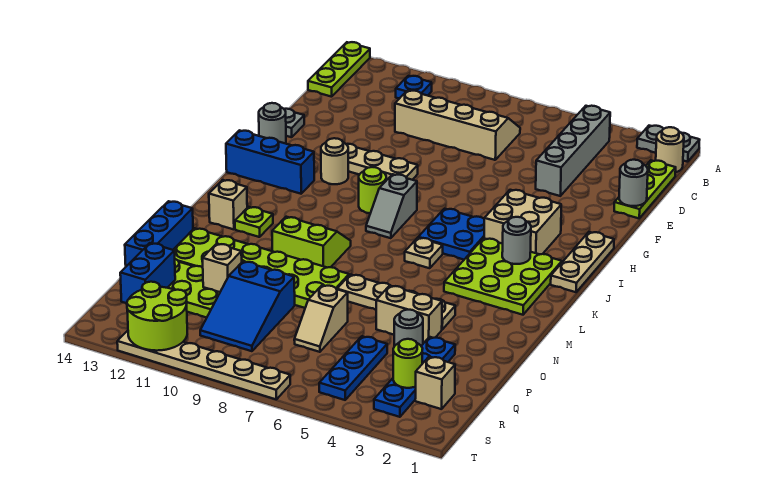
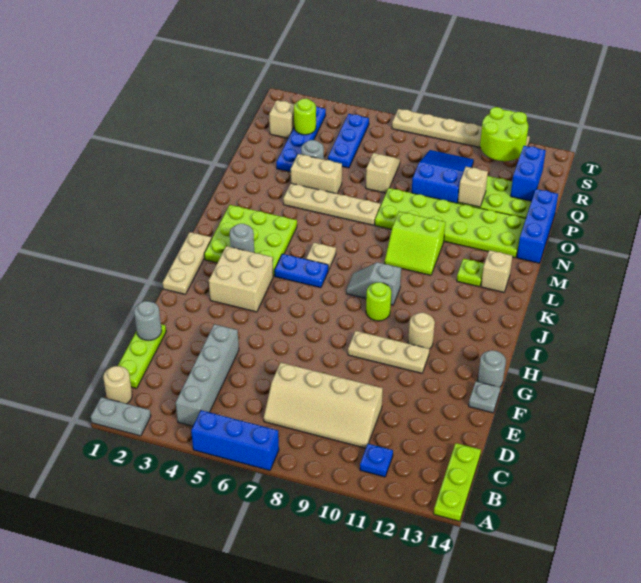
blue 2x2 plate [418,209,484,260] -> blue 1x2 plate [275,254,328,288]
grey 1x2 slope [366,174,417,238] -> grey 1x2 slope turned to [346,262,401,305]
blue 1x3 brick [226,130,314,194] -> blue 1x3 brick moved to [191,410,279,471]

